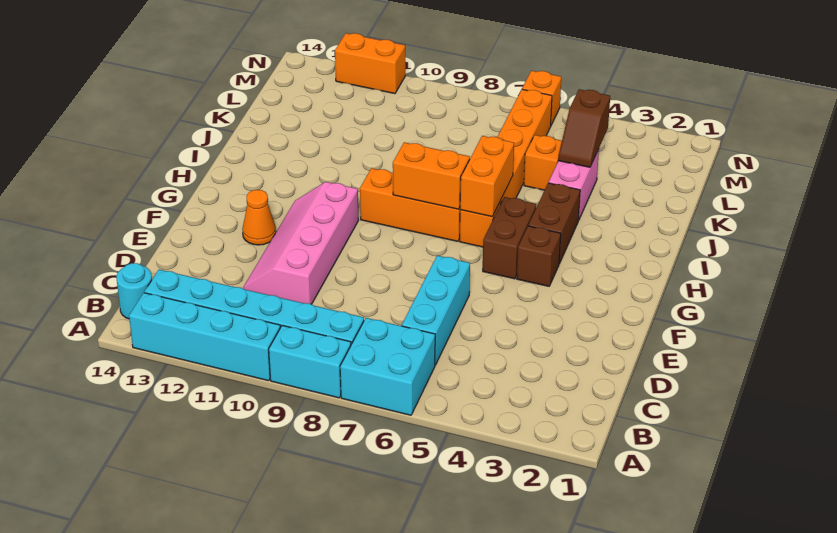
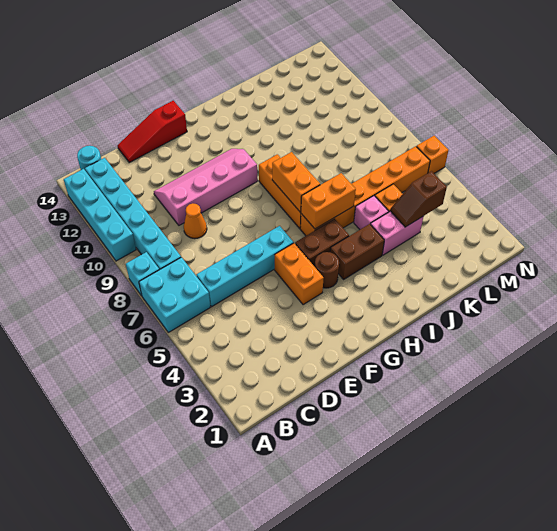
cyan 1x2 brick [269,325,351,398] -> cyan 1x1 brick [126,252,159,296]
cyan 1x3 brick [402,255,470,365] -> cyan 1x4 brick [197,226,294,306]
none -> red 1x3 slope [118,101,187,162]
orange 1x1 cone [242,190,276,245] -> orange 1x1 cone moved to [184,203,207,239]
brown 1x1 brick [517,226,561,286] -> brown 1x1 round brick [315,252,339,288]
none -> pink 1x1 brick [354,196,389,229]
orange 1x2 brick [335,33,405,94] -> orange 1x2 brick moved to [275,243,324,305]

